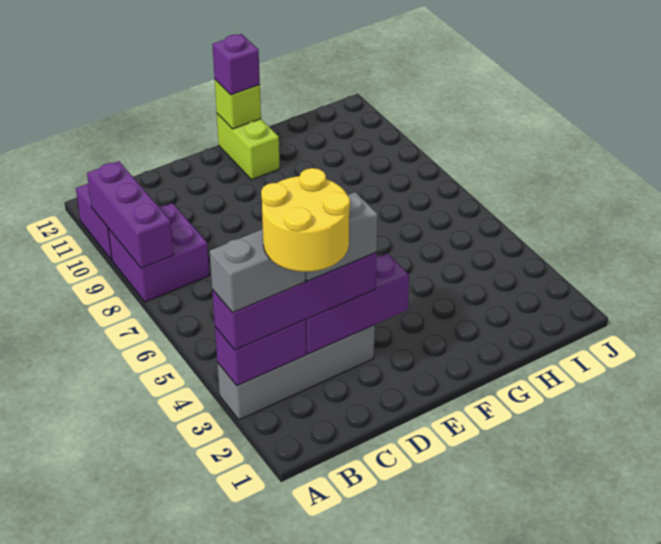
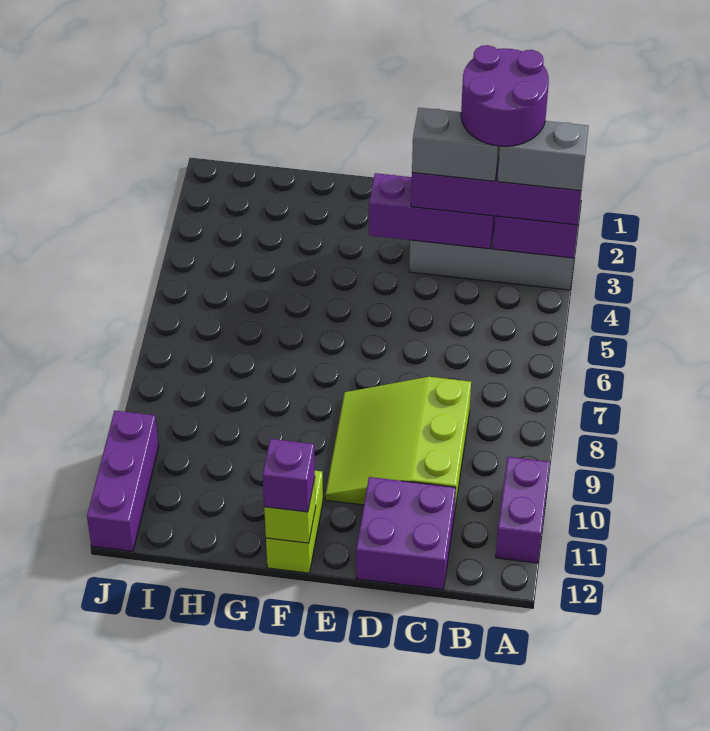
purple 2x2 brick [108,203,210,302] -> purple 2x2 brick moved to [356,477,456,590]
purple 1x3 brick [87,161,174,268] -> purple 1x3 brick moved to [87,411,159,552]
yellow 2x2 round brick [261,168,350,272] -> purple 2x2 round brick [461,45,549,146]
none -> lime 3x3 slope [325,377,471,514]

